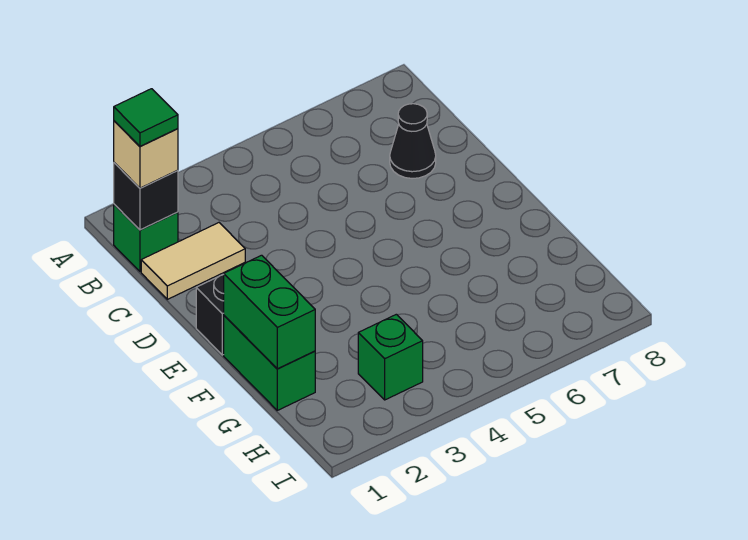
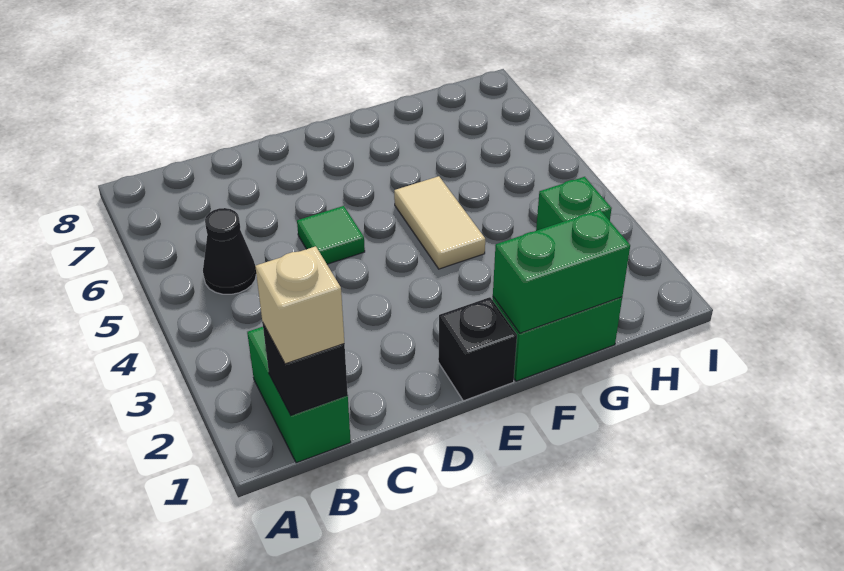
green 1x1 brick [114,204,178,272] -> green 1x2 brick [247,327,351,463]
green 1x1 tile [114,89,178,146] -> green 1x1 tile moved to [297,206,365,264]
tan 1x2 tile [141,223,245,299] -> tan 1x2 tile moved to [394,176,485,269]
black 1x1 cone [390,104,436,179] -> black 1x1 cone moved to [203,208,256,294]

